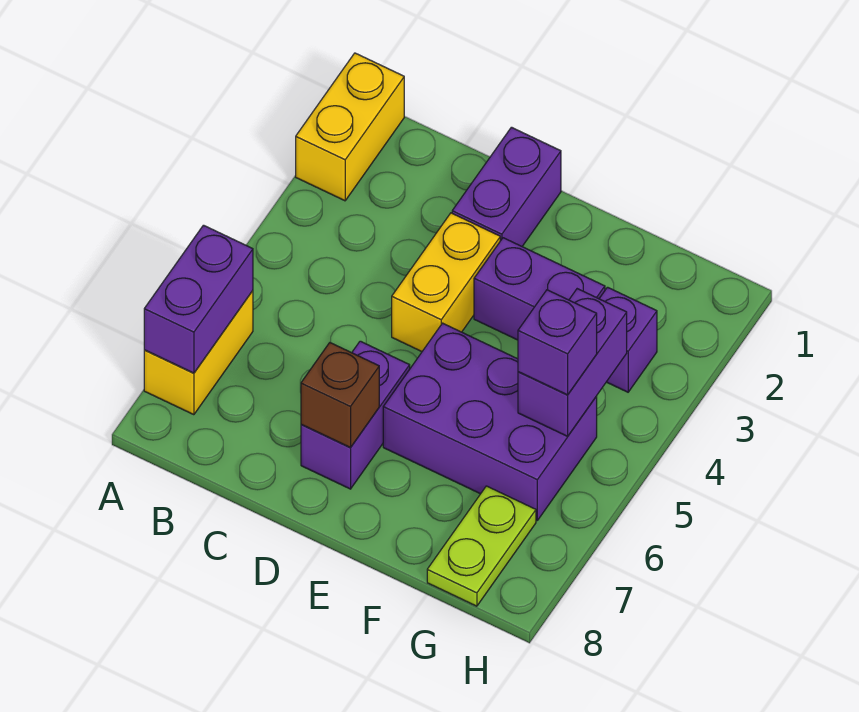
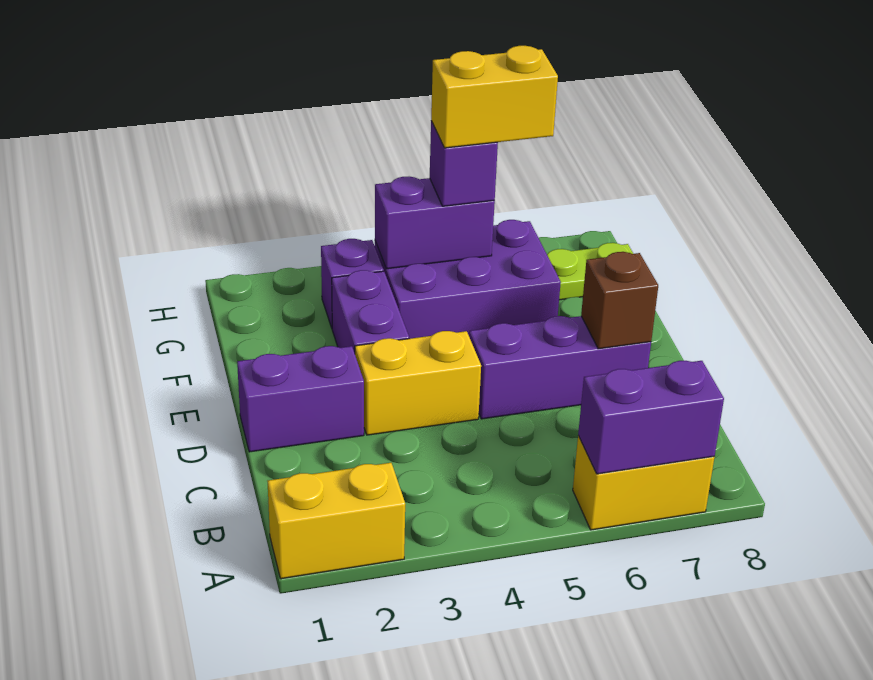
purple 1x2 brick [301,341,410,489] -> purple 1x3 brick [469,316,651,419]
purple 2x3 brick [383,323,597,520] -> purple 2x3 brick turned to [375,220,561,339]
none -> yellow 1x2 brick [431,46,558,148]

